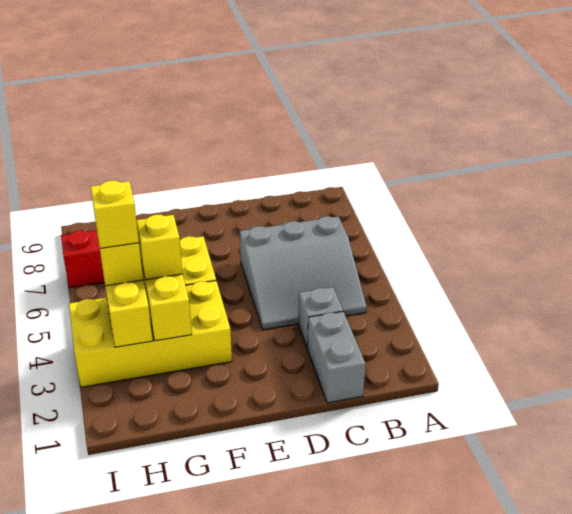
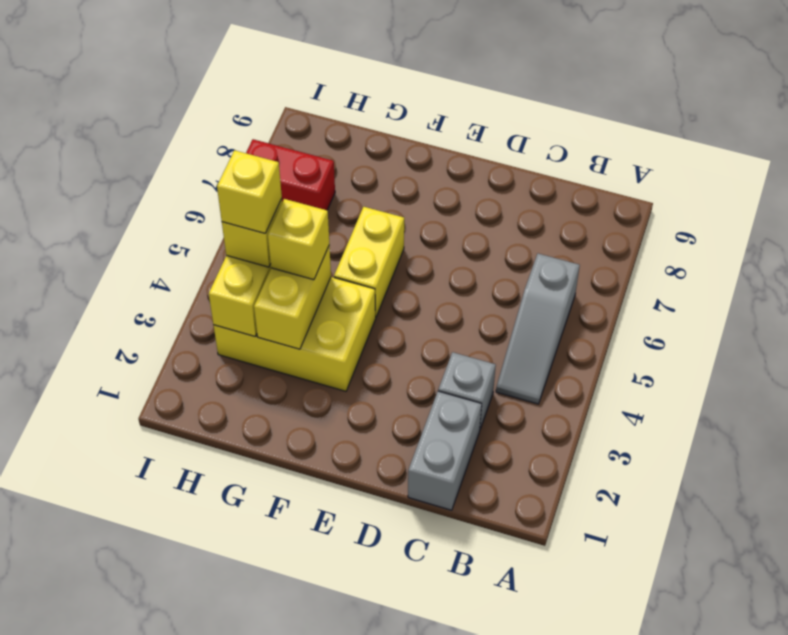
grey 3x3 slope [240,216,367,330] -> grey 1x3 slope [496,254,580,404]
yellow 2x4 brick [69,281,232,387] -> yellow 2x3 brick [214,277,376,391]

